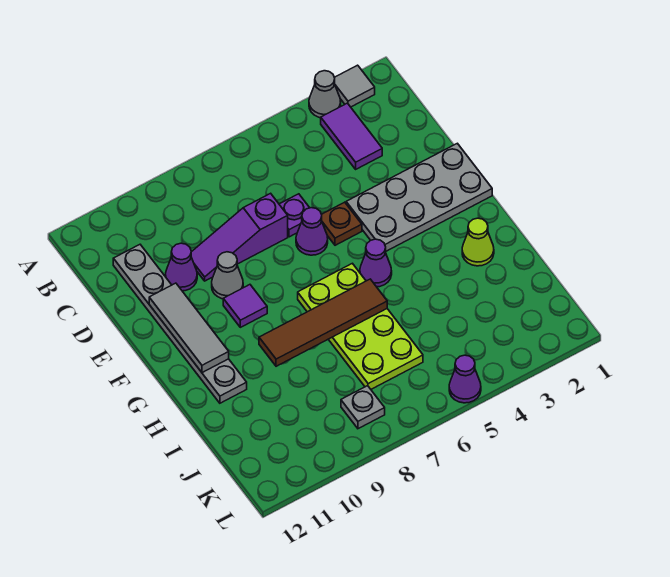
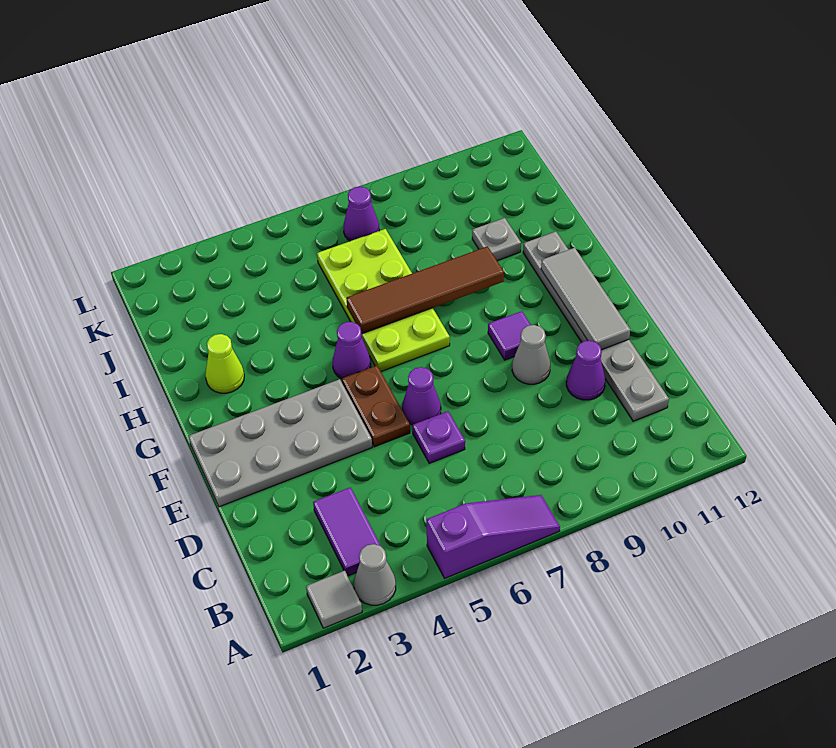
purple 1x3 slope [191,193,288,281] -> purple 1x3 slope moved to [426,495,560,578]
brown 1x1 plate [322,202,362,245] -> brown 1x2 plate [342,365,410,447]
grey 1x1 plate [341,386,385,429] -> grey 1x1 plate moved to [472,218,521,261]
purple 1x1 cone [449,355,481,403] -> purple 1x1 cone moved to [343,186,379,241]

